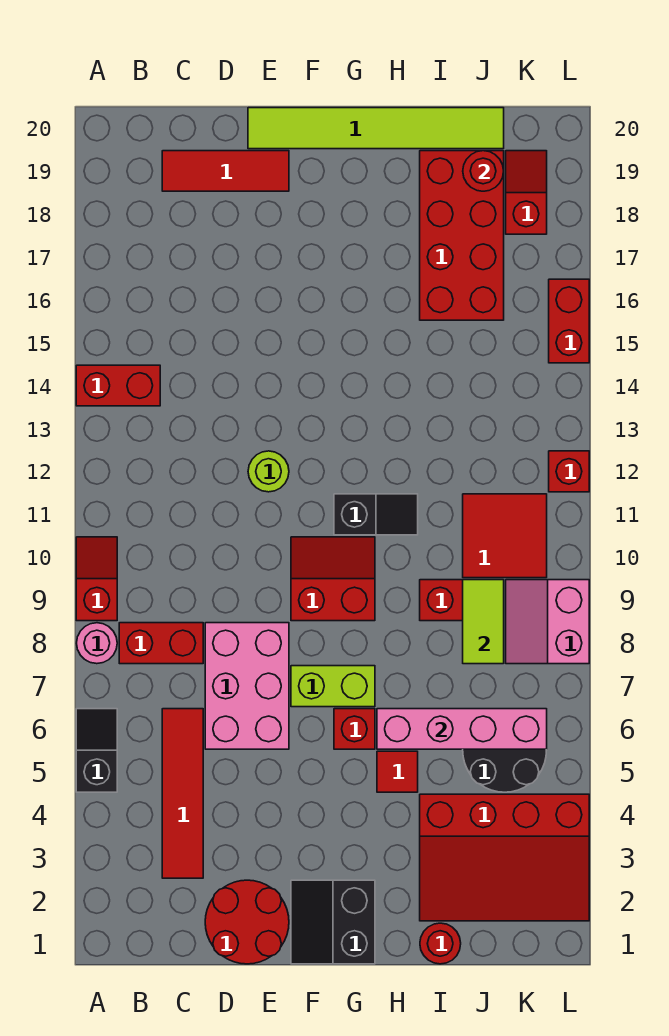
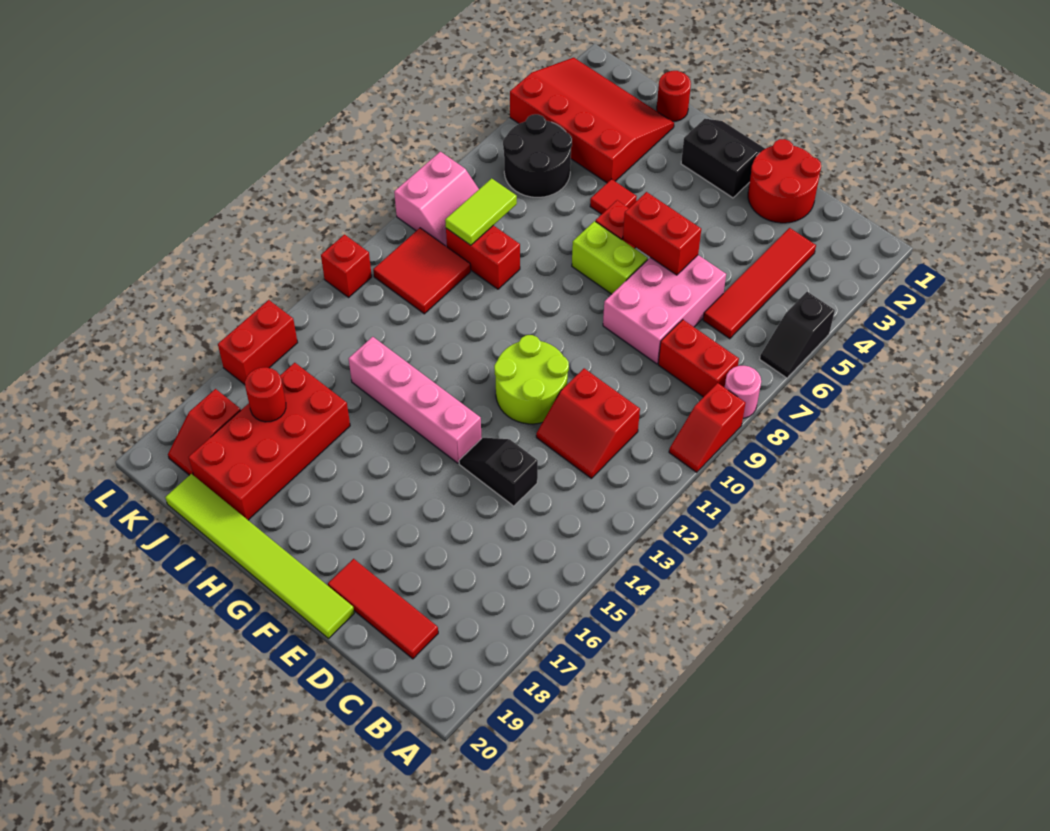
red 1x2 brick [76,365,160,406] -> red 1x2 brick moved to [623,192,701,275]
lime 1x1 round brick [248,451,289,492] -> lime 2x2 round brick [494,335,569,424]
black 2x2 slope [291,880,375,964] -> black 2x2 slope turned to [681,119,765,198]
red 2x2 slope [291,537,375,621] -> red 2x2 slope moved to [536,368,640,478]
black 1x2 slope [334,494,418,535] -> black 1x2 slope moved to [459,438,538,506]
pink 1x4 brick [377,709,547,749] -> pink 1x4 brick moved to [349,337,482,463]
red 1x1 round brick [463,151,504,191] -> red 1x1 round brick moved to [245,367,286,422]

